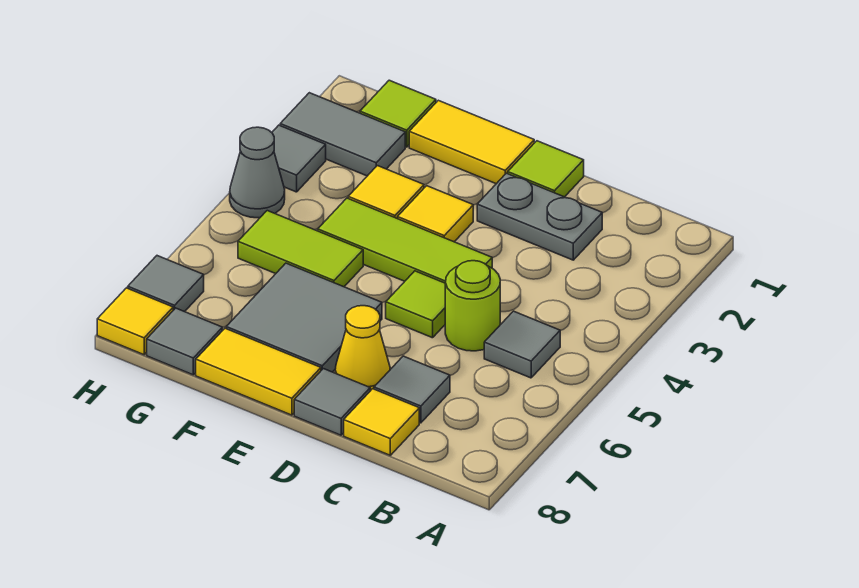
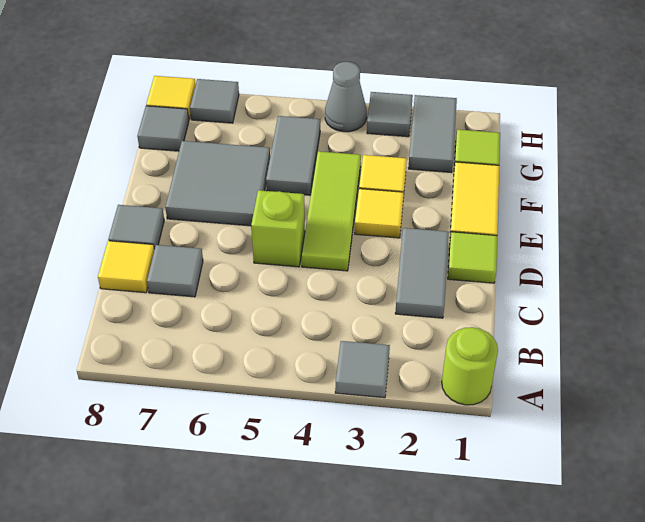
grey 1x1 tile [484,311,560,378] -> grey 1x1 tile moved to [335,341,390,398]
grey 1x2 plate [477,173,602,260] -> grey 1x2 tile [395,228,449,318]
lime 1x1 round brick [445,261,500,351] -> lime 1x1 round brick moved to [442,327,498,405]
lime 1x1 tile [386,271,445,338] -> lime 1x1 brick [251,190,305,267]
yellow 1x1 cone [335,306,390,391] -> none
yellow 1x2 tile [196,328,321,415] -> none
lime 1x2 tile [238,211,363,287] -> grey 1x2 tile [266,116,320,195]

